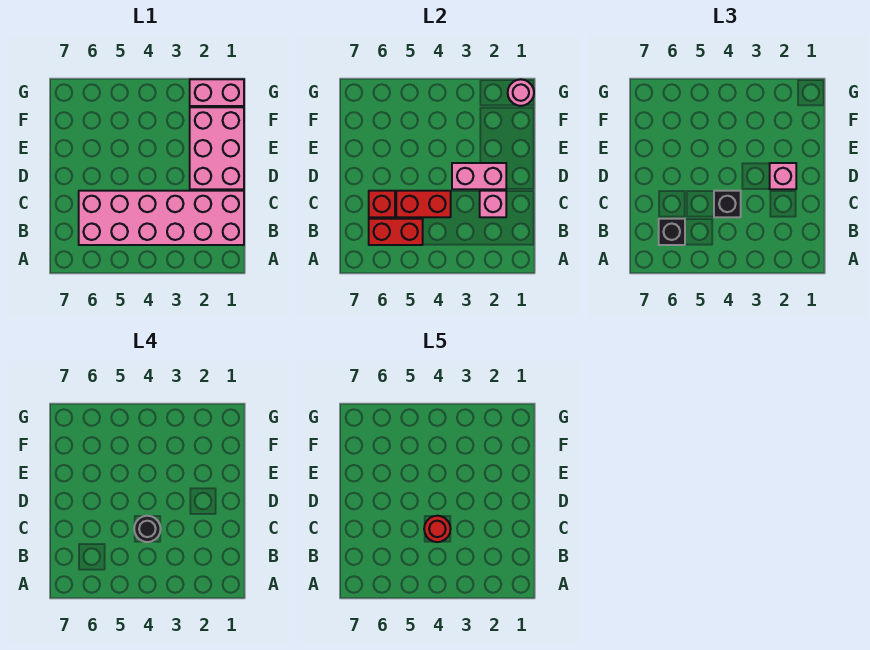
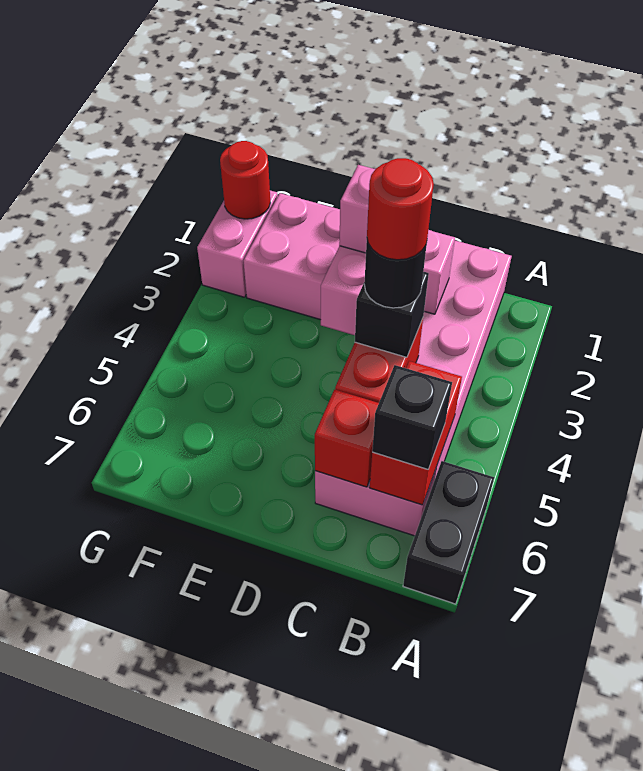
none -> black 1x2 brick [403,461,494,604]
pink 1x1 round brick [508,79,534,106] -> red 1x1 round brick [220,141,270,219]

